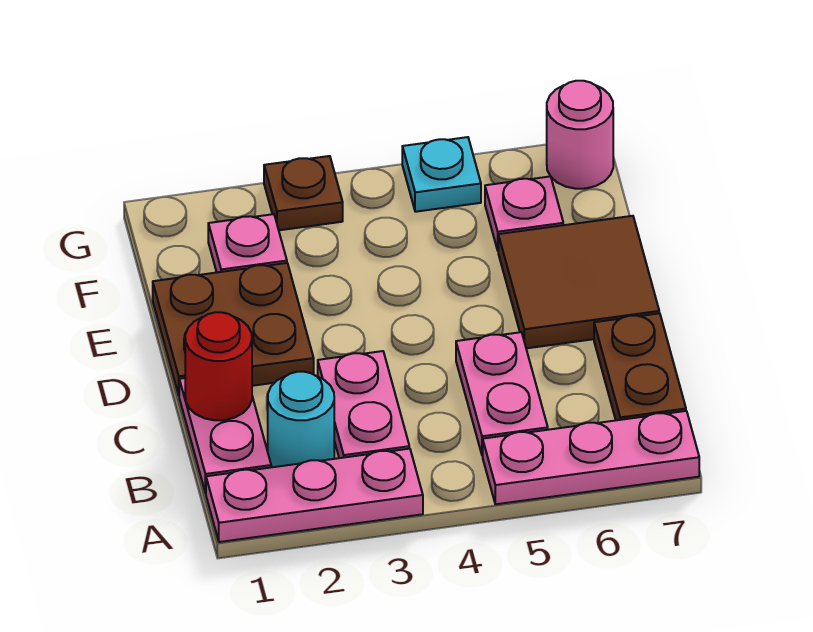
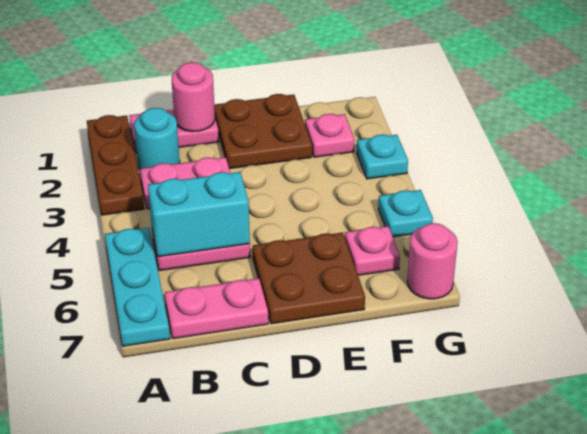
pink 1x3 plate [206,449,423,542] -> brown 1x3 plate [87,115,144,215]
pink 1x3 plate [483,411,699,504] -> cyan 1x3 plate [105,228,170,346]
none -> cyan 1x2 brick [148,172,250,257]
brown 1x2 plate [594,313,686,420] -> pink 1x2 plate [165,278,268,339]
red 1x1 round brick [185,312,252,420] -> pink 1x1 round brick [172,62,215,132]
brown 2x2 tile [498,216,659,348] -> brown 2x2 plate [253,233,365,324]
brown 1x1 plate [264,156,343,230] -> cyan 1x1 plate [357,134,408,179]

